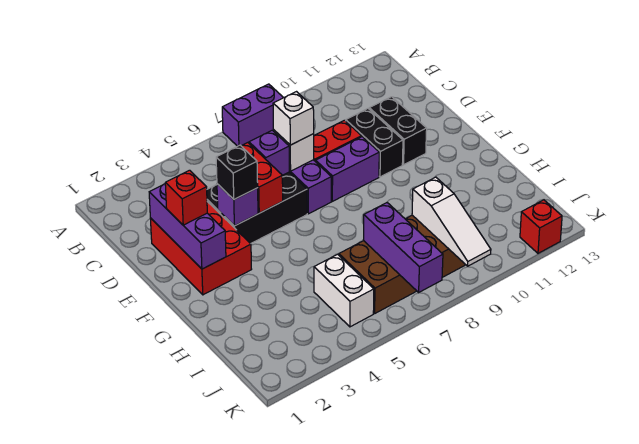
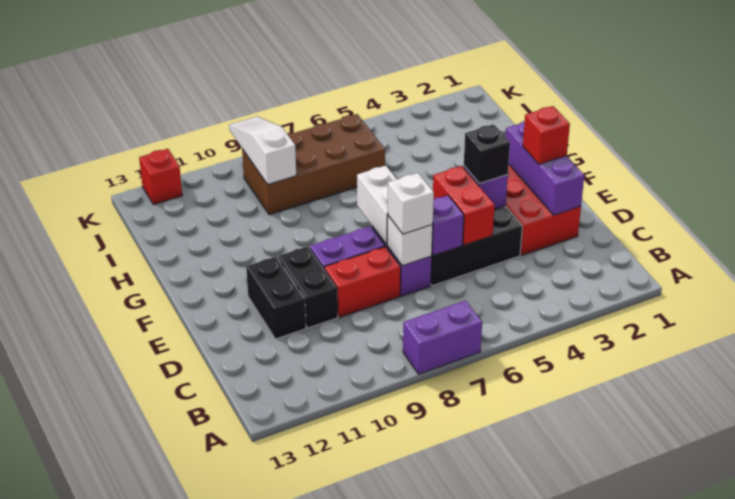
white 1x2 brick [314,254,374,327] -> white 1x2 brick moved to [357,166,396,245]
purple 1x3 brick [363,203,443,292] -> none

